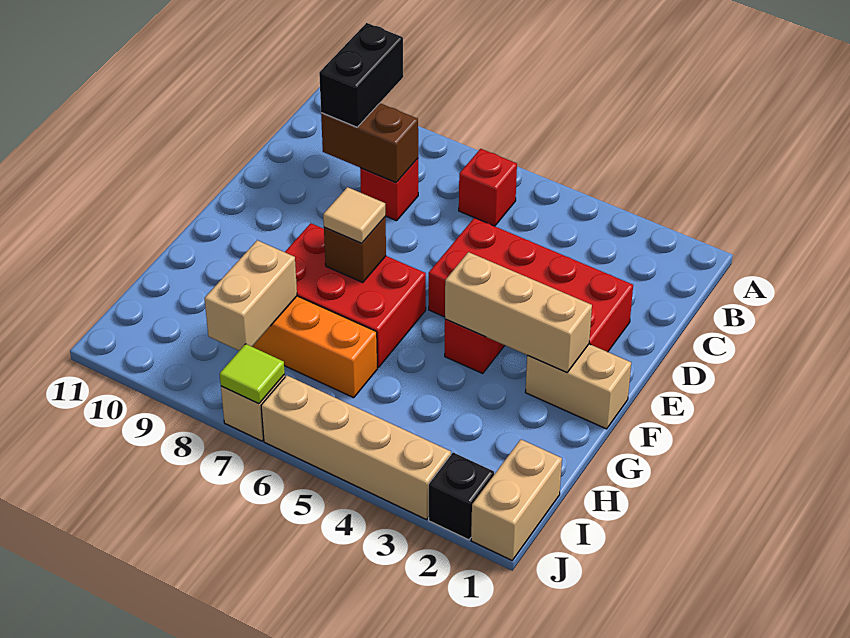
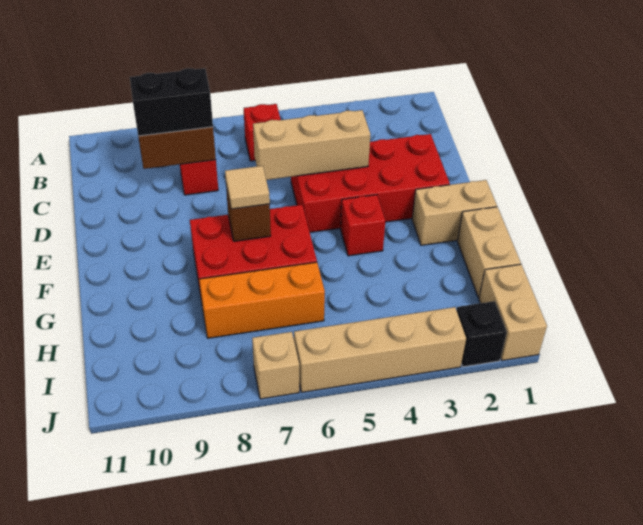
black 1x2 brick [319,23,403,127] -> black 1x2 brick turned to [130,68,213,136]
tan 1x3 brick [445,252,592,373] -> tan 1x3 brick moved to [253,110,370,180]
tan 1x2 brick [205,240,297,351] -> tan 1x2 brick moved to [457,207,521,298]
lime 1x1 tile [220,344,285,404] -> none

